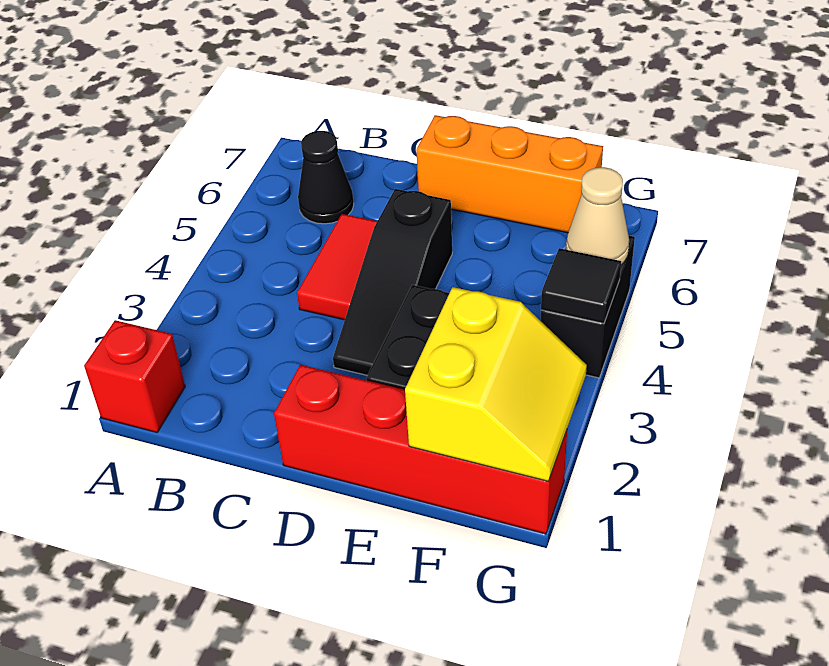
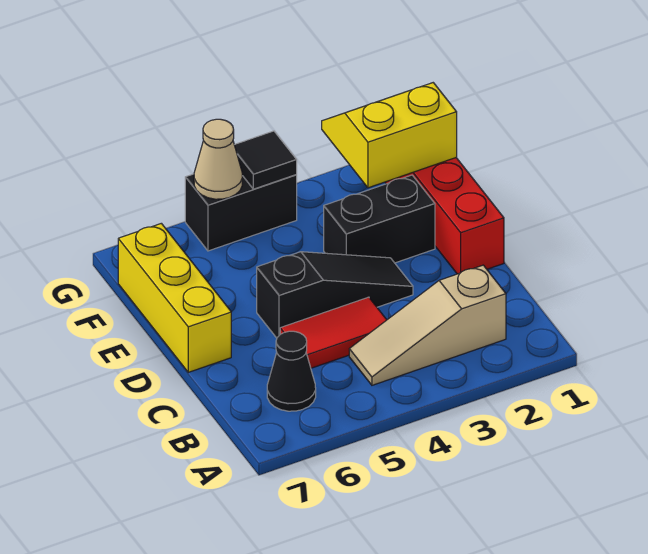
red 1x1 brick [84,320,185,433] -> none
none -> tan 1x3 slope [349,265,506,385]
orange 1x3 brick [416,115,603,233] -> yellow 1x3 brick [118,223,231,372]

